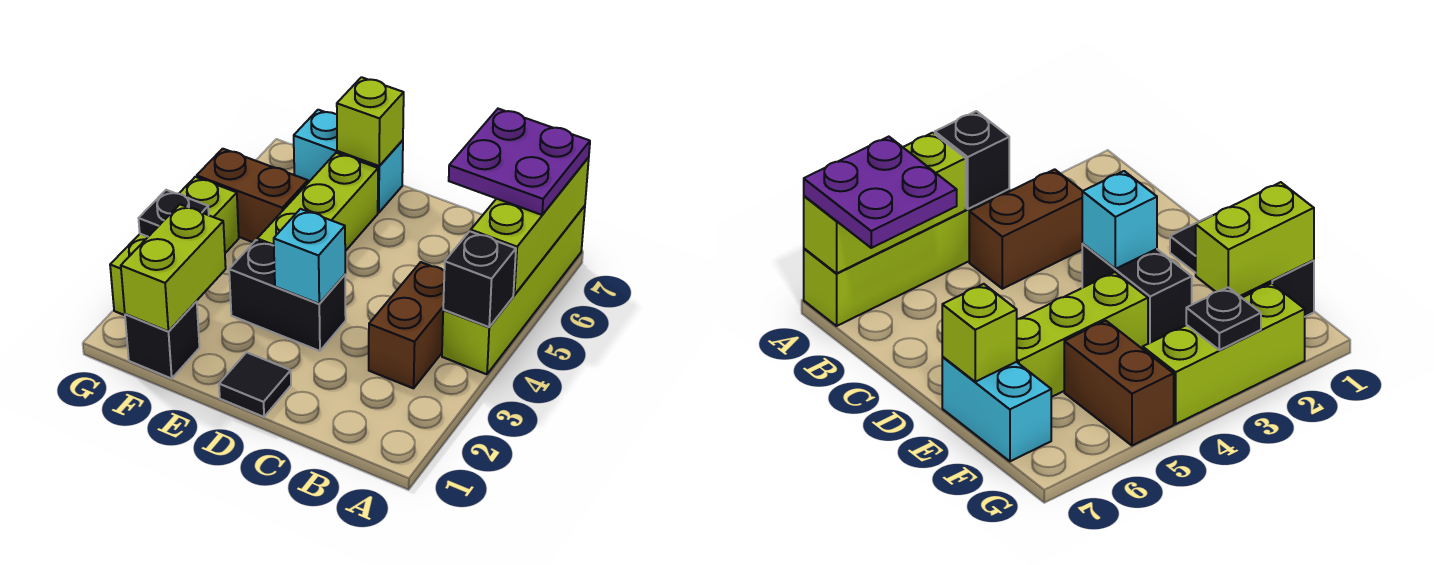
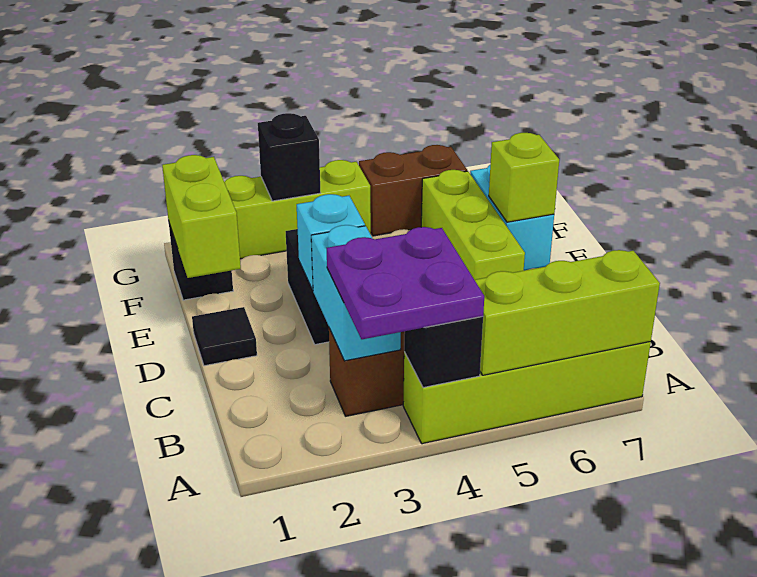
purple 2x2 plate [449,109,590,215] -> purple 2x2 plate moved to [327,227,484,339]
none -> cyan 1x2 brick [311,225,401,361]
lime 1x3 brick [257,153,378,251] -> lime 1x3 brick turned to [421,170,525,280]
lime 1x2 brick [121,204,226,331] -> lime 1x2 brick turned to [162,155,241,278]
brown 1x2 brick [197,149,308,243] -> brown 1x2 brick turned to [359,145,467,236]
black 1x1 plate [139,190,209,237] -> black 1x1 brick [258,113,321,201]

